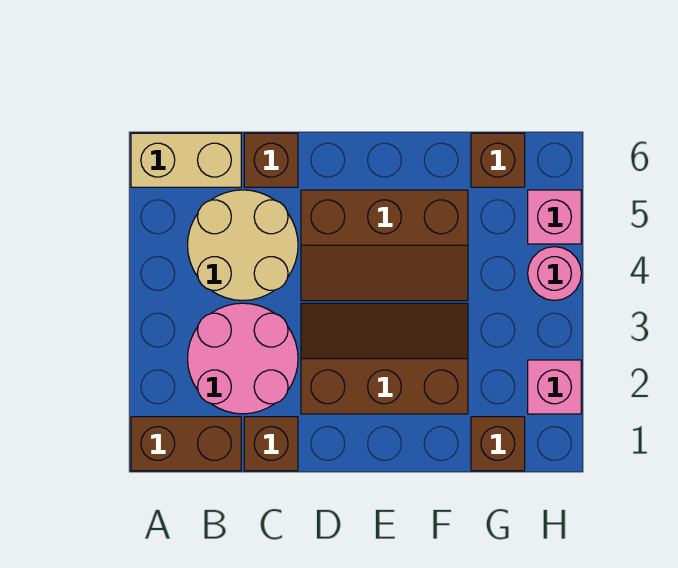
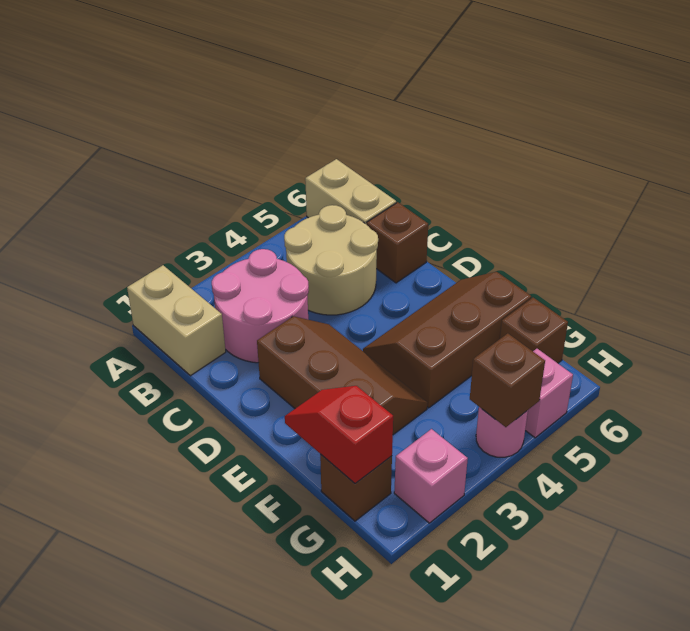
brown 1x2 brick [131,417,241,471] -> tan 1x2 brick [127,265,226,376]
brown 1x1 brick [244,417,298,471] -> brown 1x1 brick moved to [470,333,545,427]
brown 2x3 slope [301,190,468,301] -> brown 2x3 slope turned to [363,272,531,408]
none -> red 1x2 slope [285,386,393,483]

